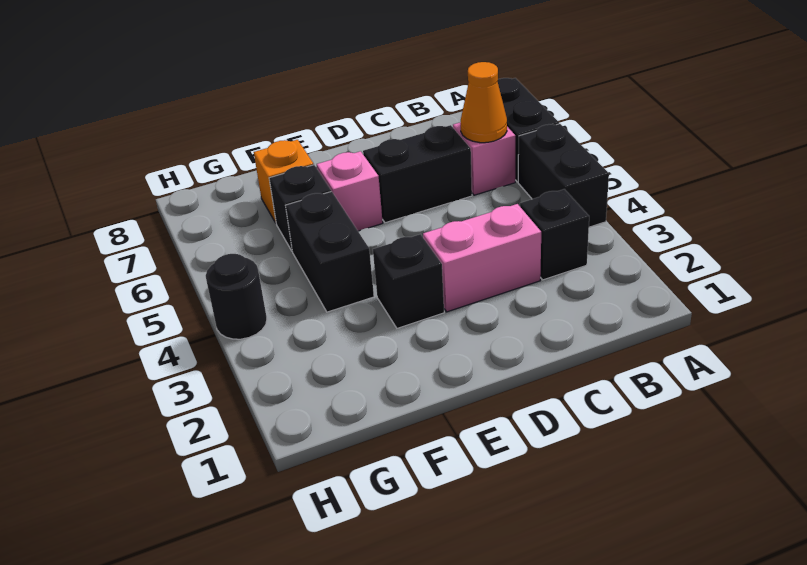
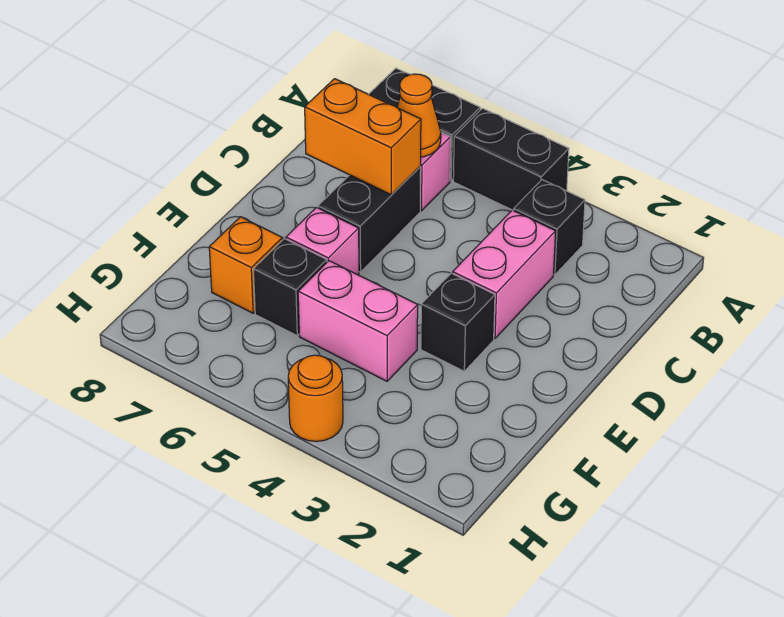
none -> orange 1x2 brick [305,79,421,195]
black 1x2 brick [286,191,374,312] -> pink 1x2 brick [298,261,418,381]
black 1x1 round brick [206,254,267,339] -> orange 1x1 round brick [288,355,343,441]

